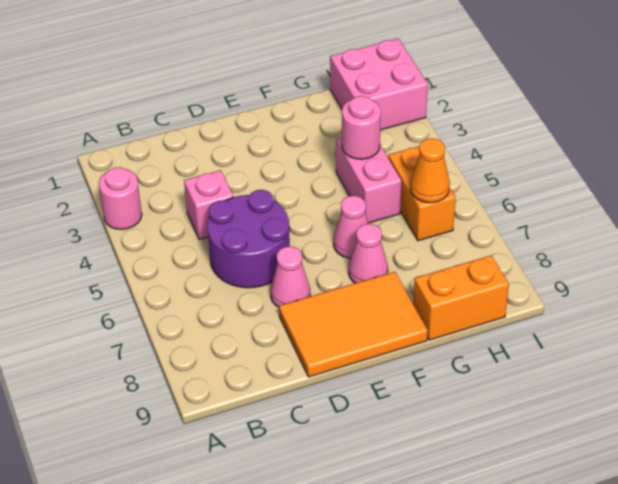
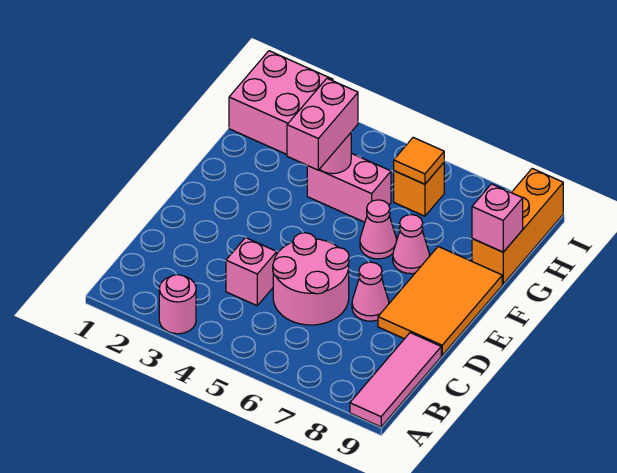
none -> pink 1x3 tile [350,333,441,427]
purple 2x2 round brick [207,190,290,288] -> pink 2x2 round brick [273,233,349,325]
none -> pink 1x2 brick [287,78,358,170]
orange 1x2 brick [413,256,509,340] -> orange 1x3 brick [472,169,563,284]
none -> pink 1x1 brick [472,184,523,252]
orange 1x2 brick [388,146,456,241] -> orange 1x1 brick [394,163,444,216]
orange 1x1 cone [410,139,450,203] -> orange 1x1 tile [394,137,444,184]

